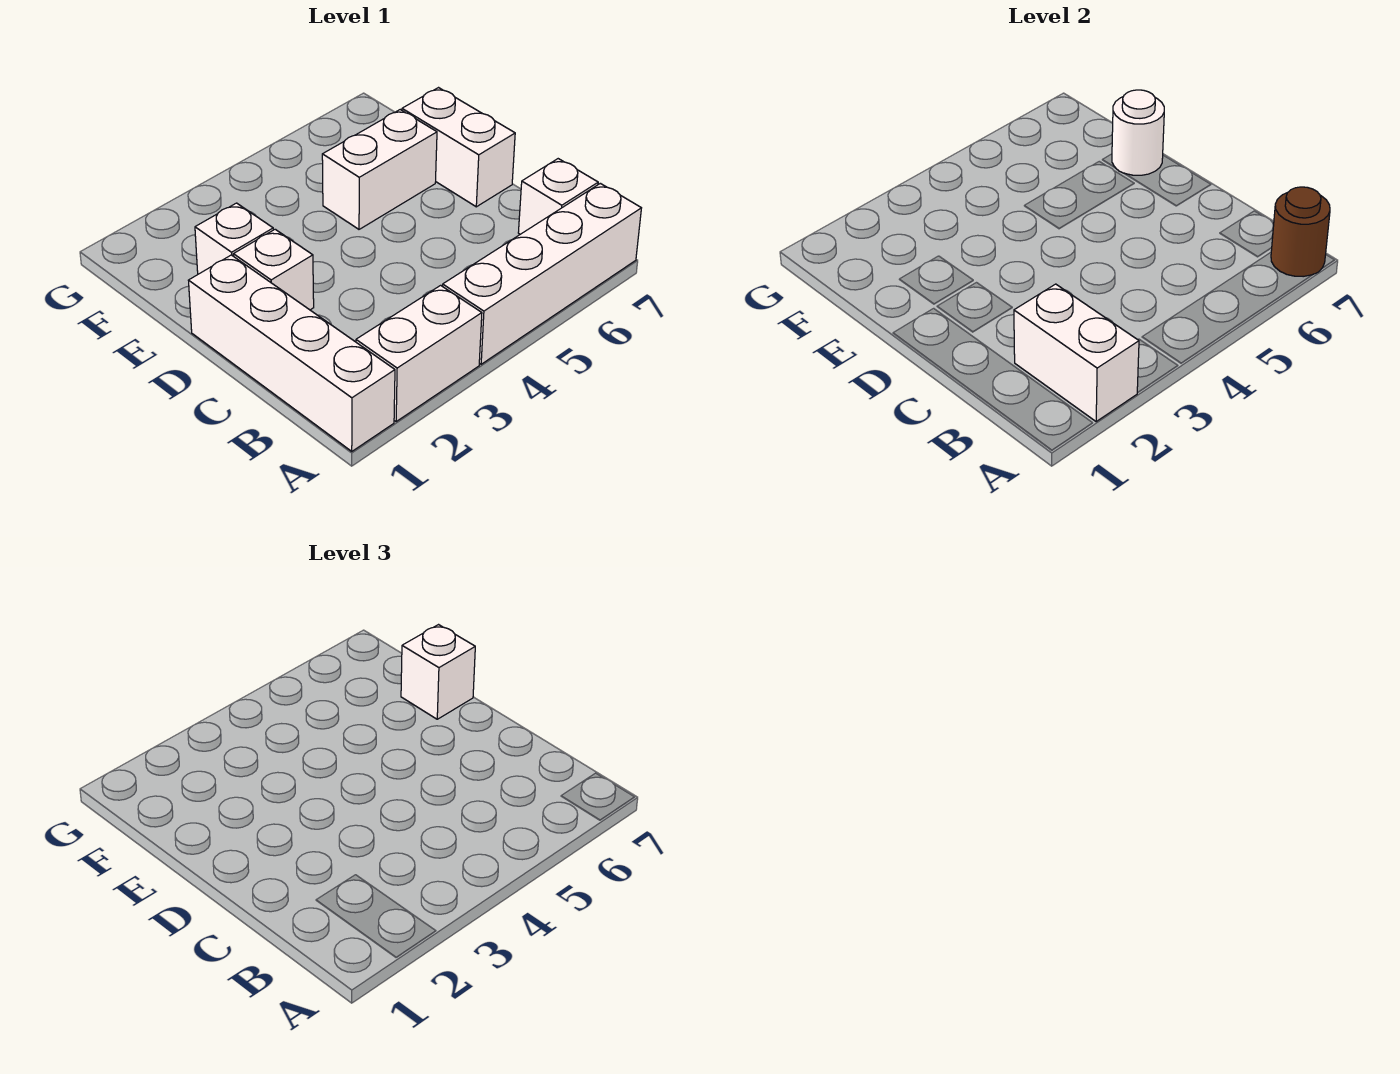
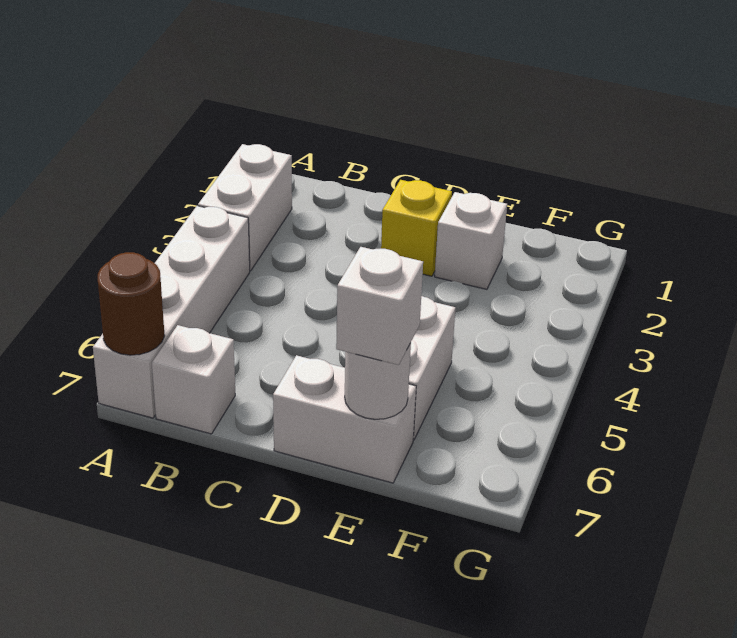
white 1x4 brick [188,255,395,451] -> none
white 1x2 brick [1014,284,1139,421] -> none
white 1x1 brick [233,229,314,310] -> yellow 1x1 brick [381,180,452,276]

